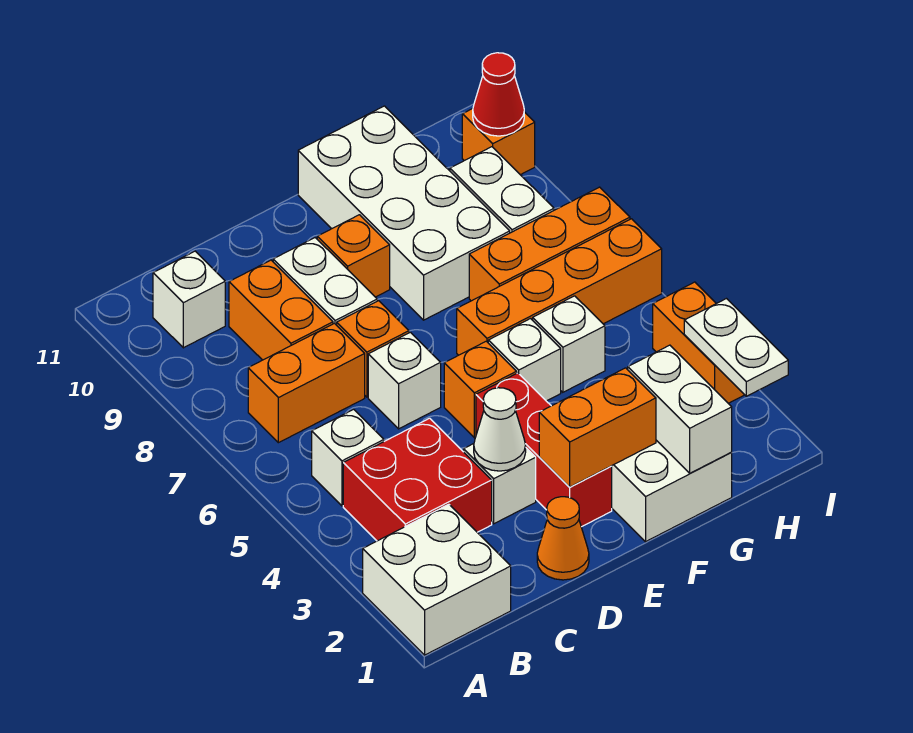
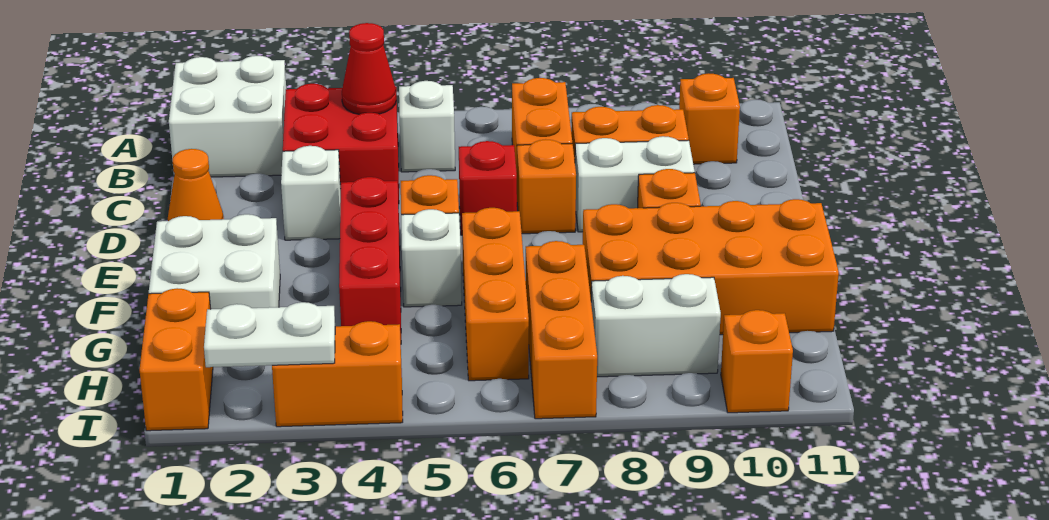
white 1x1 brick [153,251,225,348] -> orange 1x1 brick [679,73,740,164]
white 1x1 cone [474,388,526,471] -> none
white 1x1 brick [368,332,441,429] -> red 1x1 brick [459,141,517,235]
red 1x3 brick [476,373,612,527] -> red 1x3 brick turned to [339,177,401,340]
orange 1x2 brick [539,368,656,487] -> orange 1x2 brick moved to [140,288,213,431]
orange 1x4 brick [457,219,662,355] -> orange 1x3 brick [462,208,529,381]
white 2x4 brick [298,106,510,320] -> orange 2x4 brick [583,199,839,335]
white 1x2 brick [628,345,732,473] -> none
white 1x1 brick [533,296,605,392] -> none
red 1x1 cone [473,53,524,136] -> red 1x1 cone moved to [342,23,396,114]

